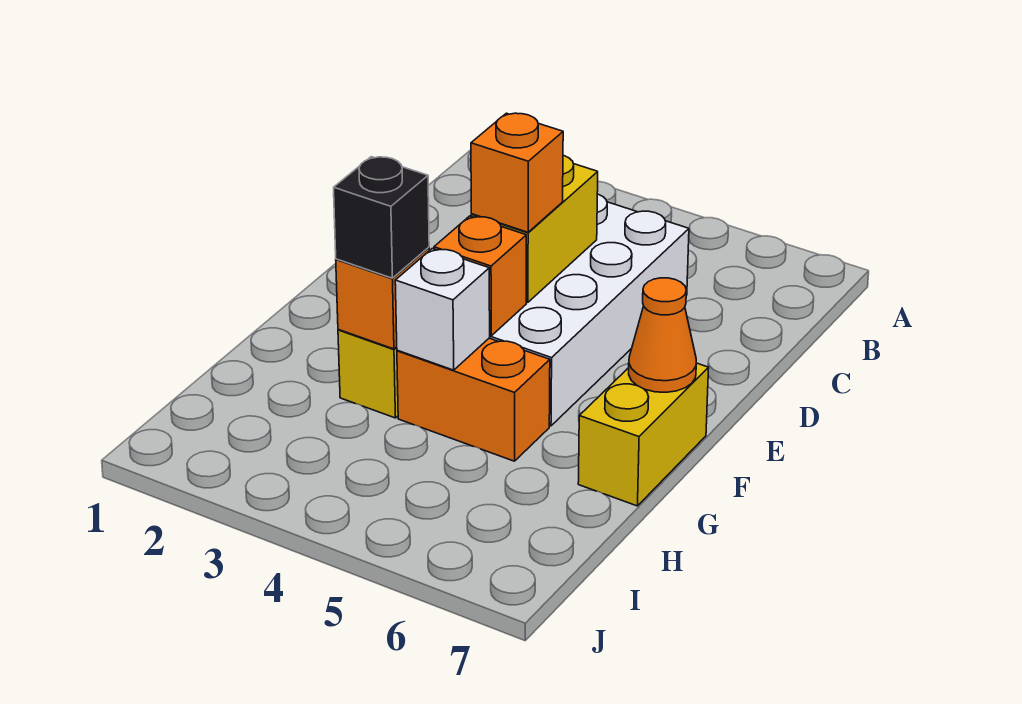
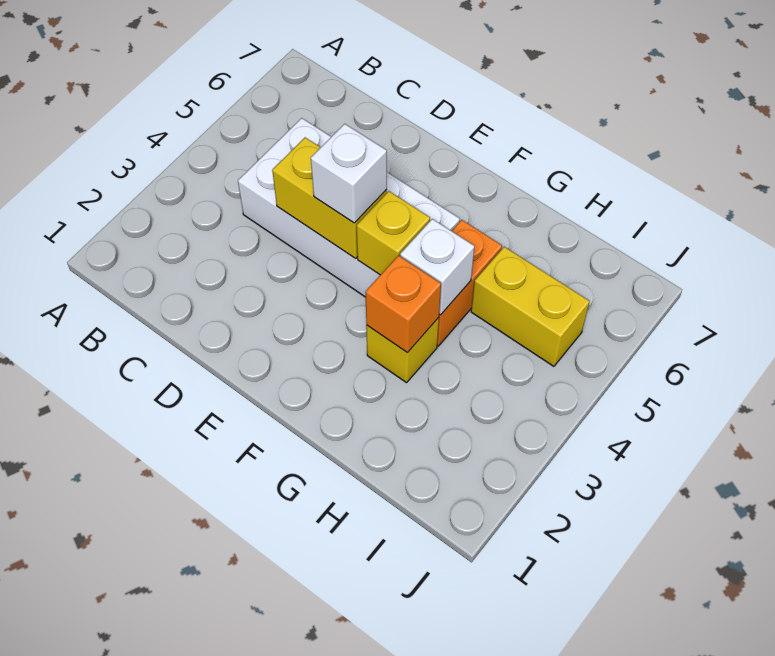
orange 1x1 brick [471,113,563,232] -> white 1x1 brick [311,124,387,223]
orange 1x1 brick [434,216,526,336] -> yellow 1x1 brick [357,191,430,275]
yellow 1x2 brick [578,363,709,506] -> yellow 1x2 brick moved to [471,247,590,366]
orange 1x1 cone [629,278,696,392] -> none
black 1x1 brick [334,157,429,278] -> none

